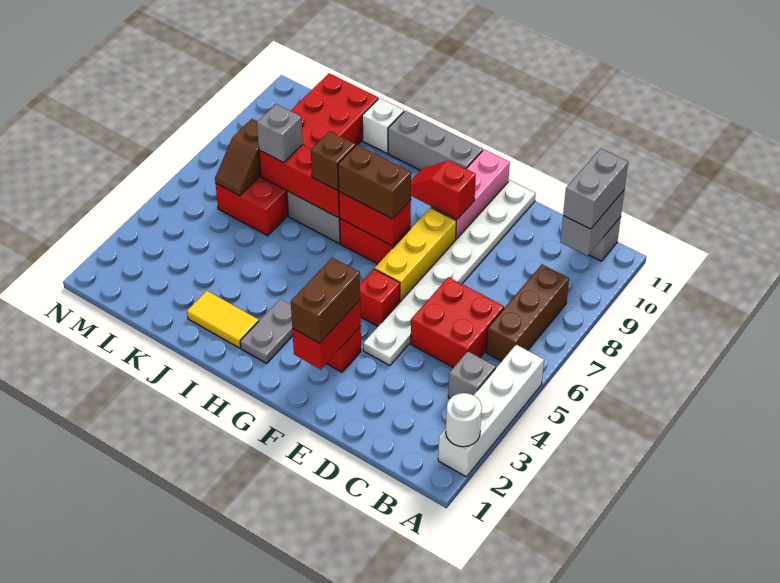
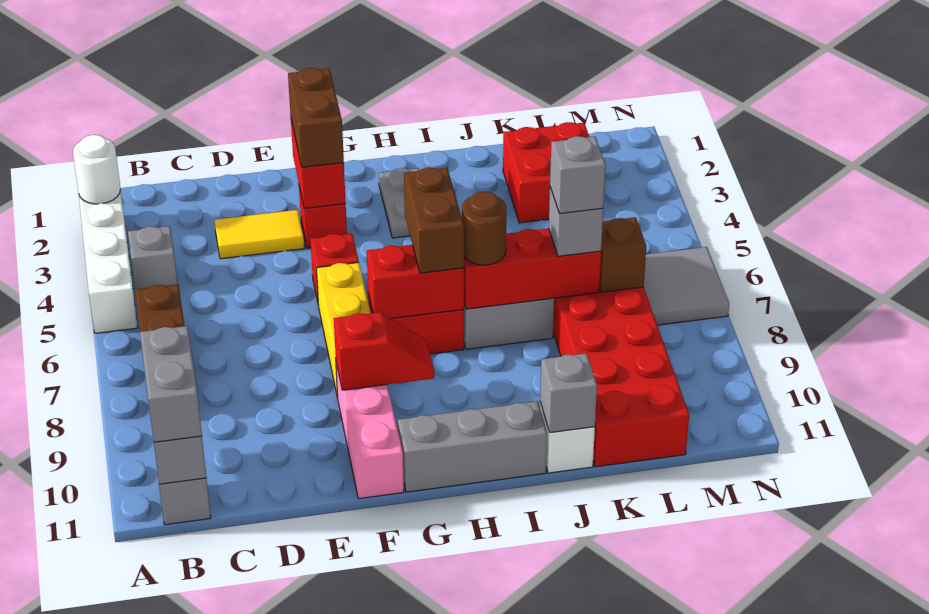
red 2x2 brick [411,277,504,368] -> red 2x2 brick moved to [503,122,589,223]
white 1x8 plate [363,180,536,365] -> none
brown 1x2 brick [338,145,411,219] -> brown 1x2 brick turned to [404,168,464,273]
yellow 1x2 tile [187,291,259,348] -> yellow 1x2 tile moved to [215,210,304,259]
brown 1x1 brick [311,131,356,191] -> brown 1x1 round brick [462,192,506,265]
none -> grey 1x1 brick [540,353,597,433]
none -> grey 1x1 brick [550,136,606,213]
none -> grey 2x2 tile [644,247,729,325]

